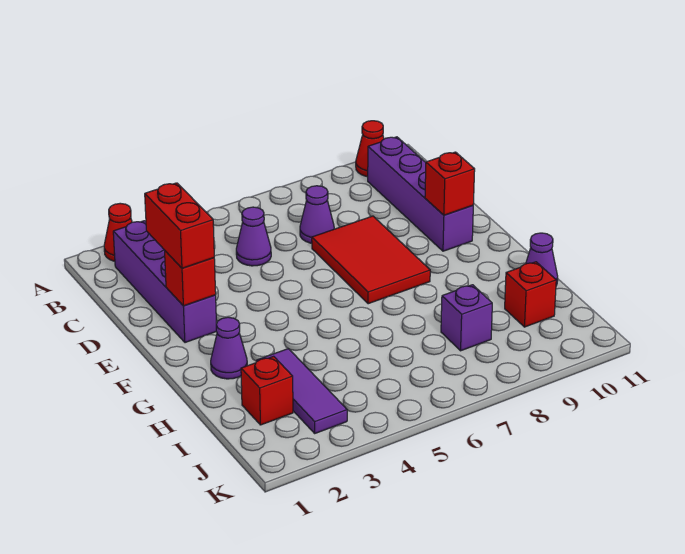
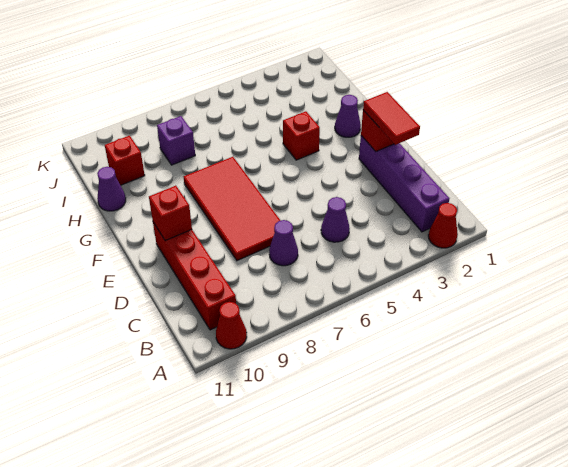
purple 1x4 brick [368,137,473,251] -> red 1x4 brick [153,222,236,330]
red 1x2 brick [145,183,214,268] -> red 1x2 tile [363,92,420,145]
red 2x3 tile [312,216,430,304] -> red 2x4 tile [184,157,281,261]
purple 1x3 tile [257,349,347,433] -> none
red 1x1 brick [241,356,293,425] -> red 1x1 brick moved to [283,111,320,160]

